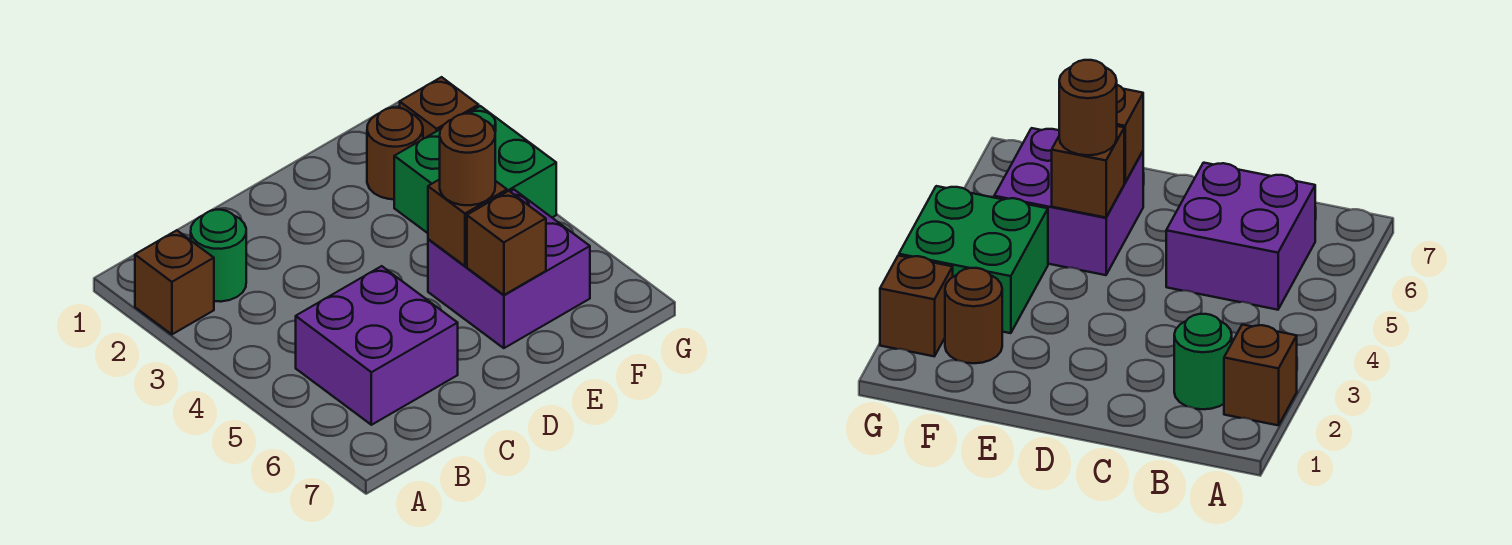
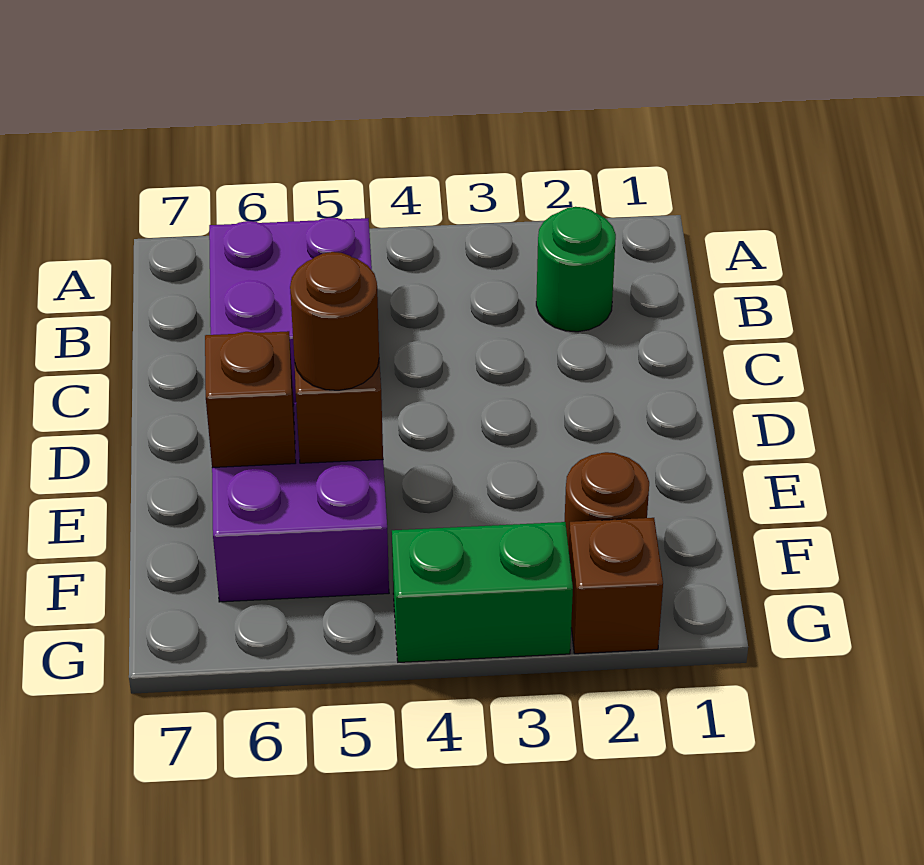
brown 1x1 brick [135,230,214,334] -> none
green 2x2 brick [394,106,556,233] -> green 1x2 brick [392,522,573,662]

